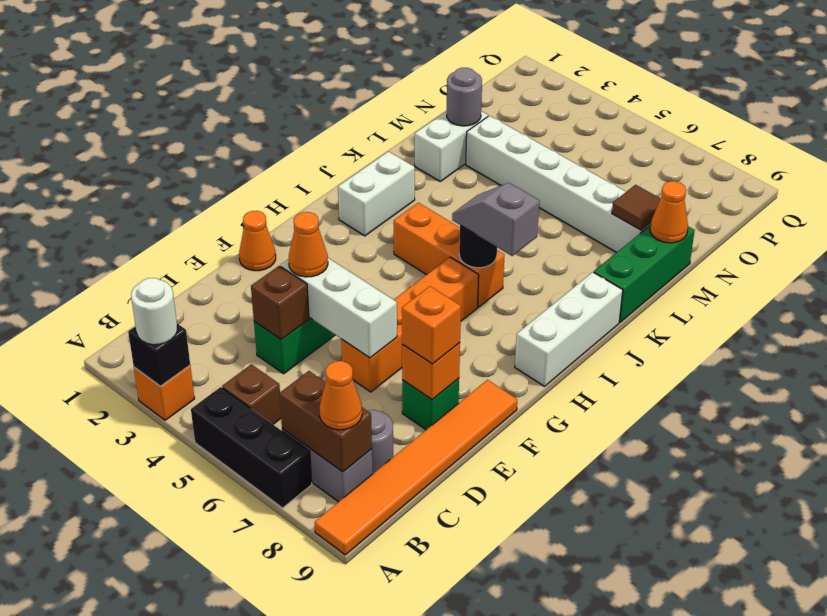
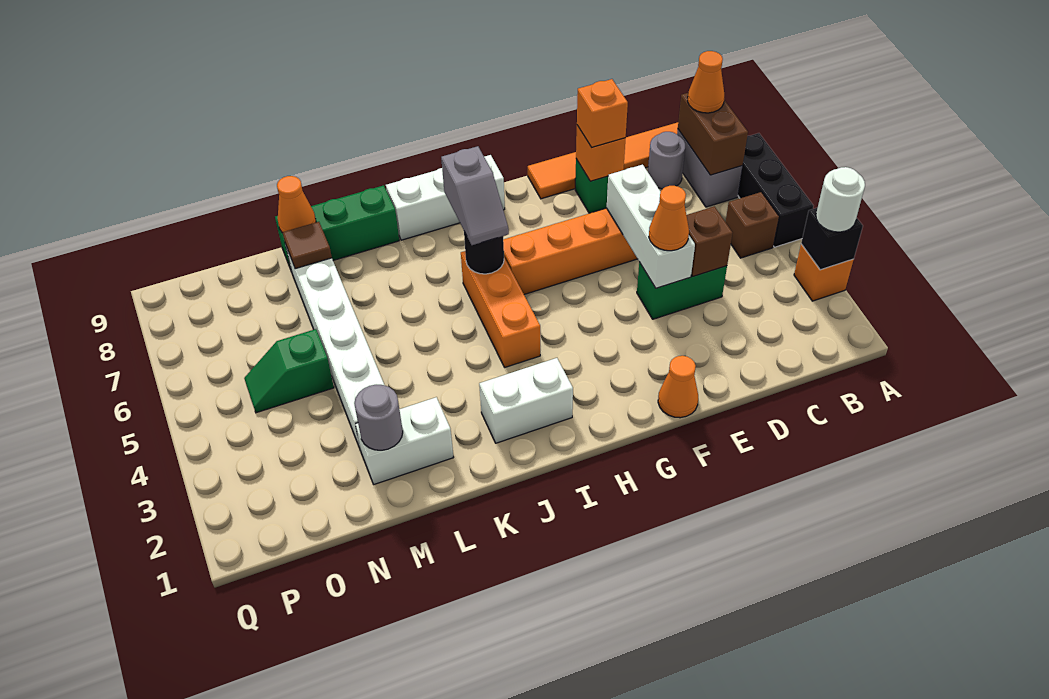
none -> green 1x2 slope [244,329,334,413]

